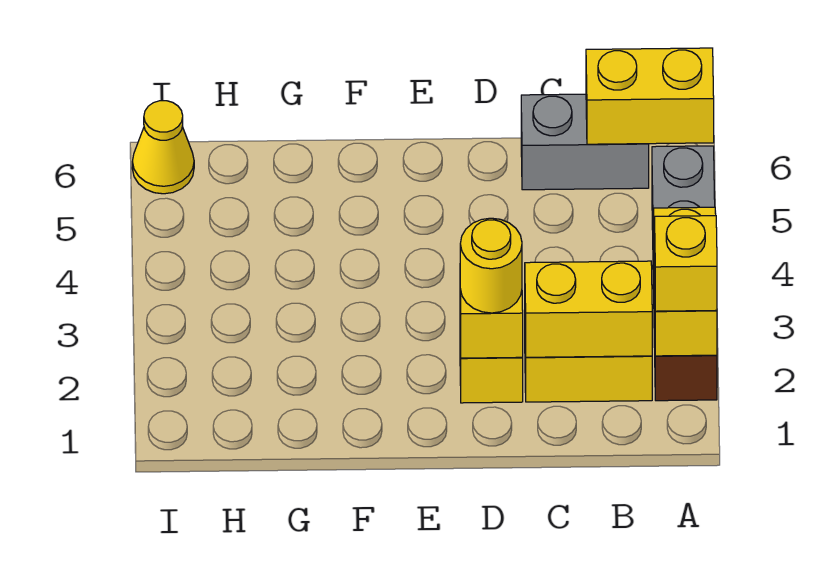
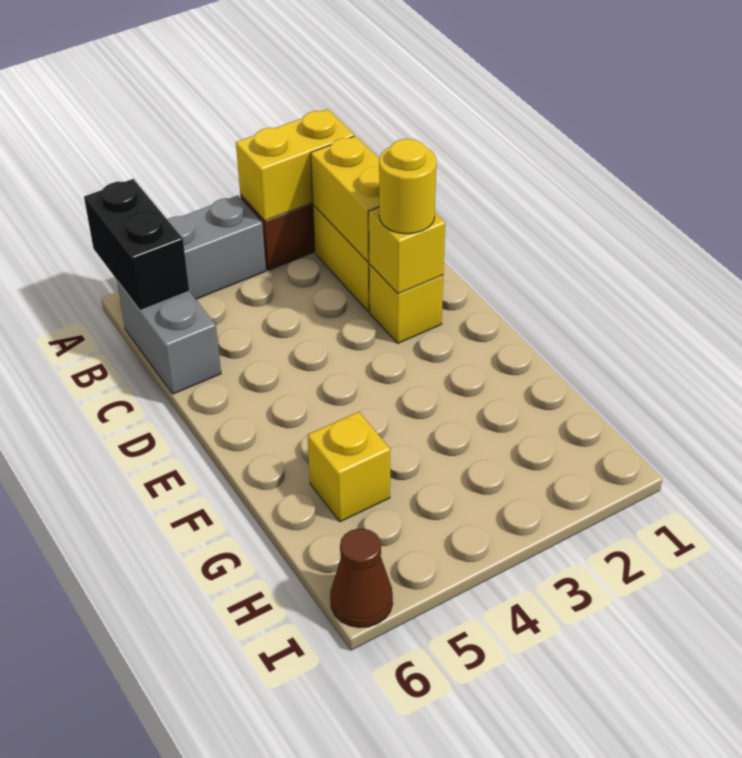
yellow 1x1 brick [655,216,717,311] -> yellow 1x1 brick moved to [307,412,390,522]
yellow 1x2 brick [586,48,714,144] -> black 1x2 brick [84,179,189,310]
yellow 1x1 cone [132,101,194,194] -> brown 1x1 cone [330,529,393,628]

